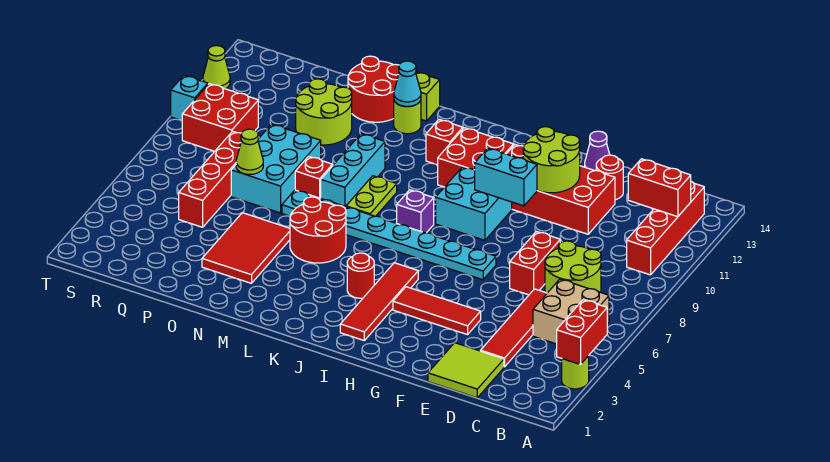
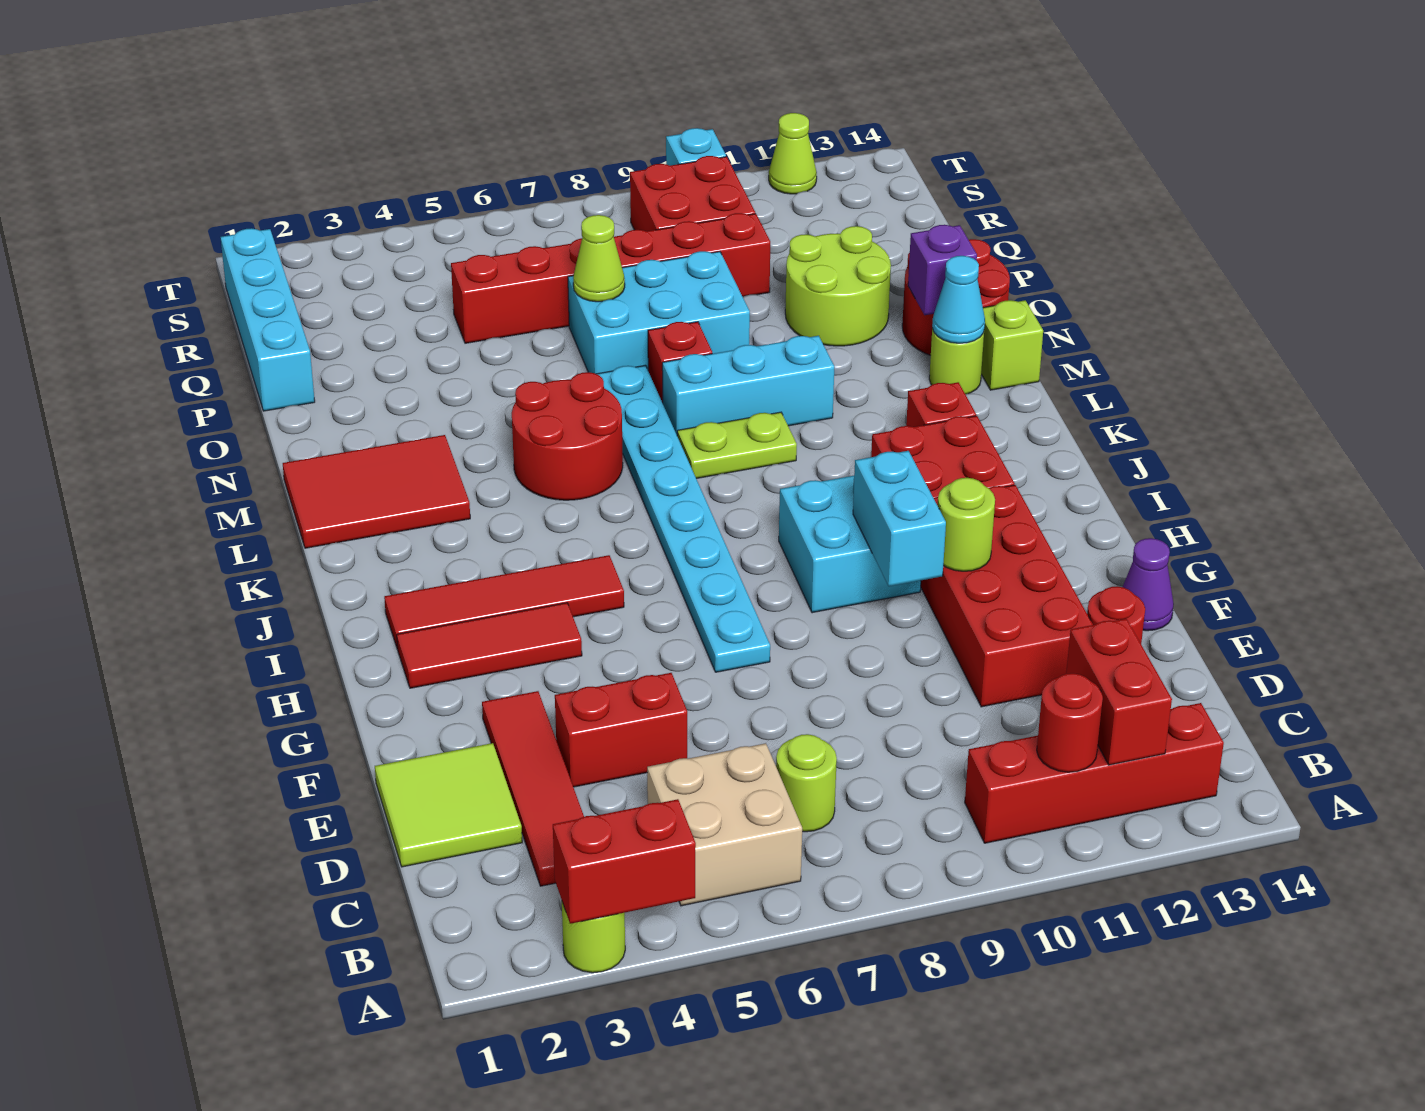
lime 2x2 round brick [545,241,601,293] -> lime 1x1 round brick [776,734,837,832]
red 1x4 tile [481,289,547,367] -> red 1x4 tile turned to [482,691,584,886]
red 1x2 brick [510,231,560,295] -> red 1x2 brick moved to [555,673,687,787]
red 1x3 tile [393,287,481,335] -> red 1x3 tile turned to [397,603,582,688]
lime 2x2 round brick [523,127,580,193] -> lime 1x1 round brick [938,478,995,571]
red 1x1 round brick [347,253,374,298] -> red 1x1 round brick moved to [1037,673,1103,772]
purple 1x1 brick [397,190,434,233] -> purple 1x1 brick moved to [908,225,977,315]
red 2x3 tile [202,213,290,283] -> red 2x3 tile moved to [283,435,470,548]
none -> cyan 1x4 brick [221,228,315,411]
red 1x4 brick [179,131,242,227] -> red 1x6 brick [451,213,770,343]

